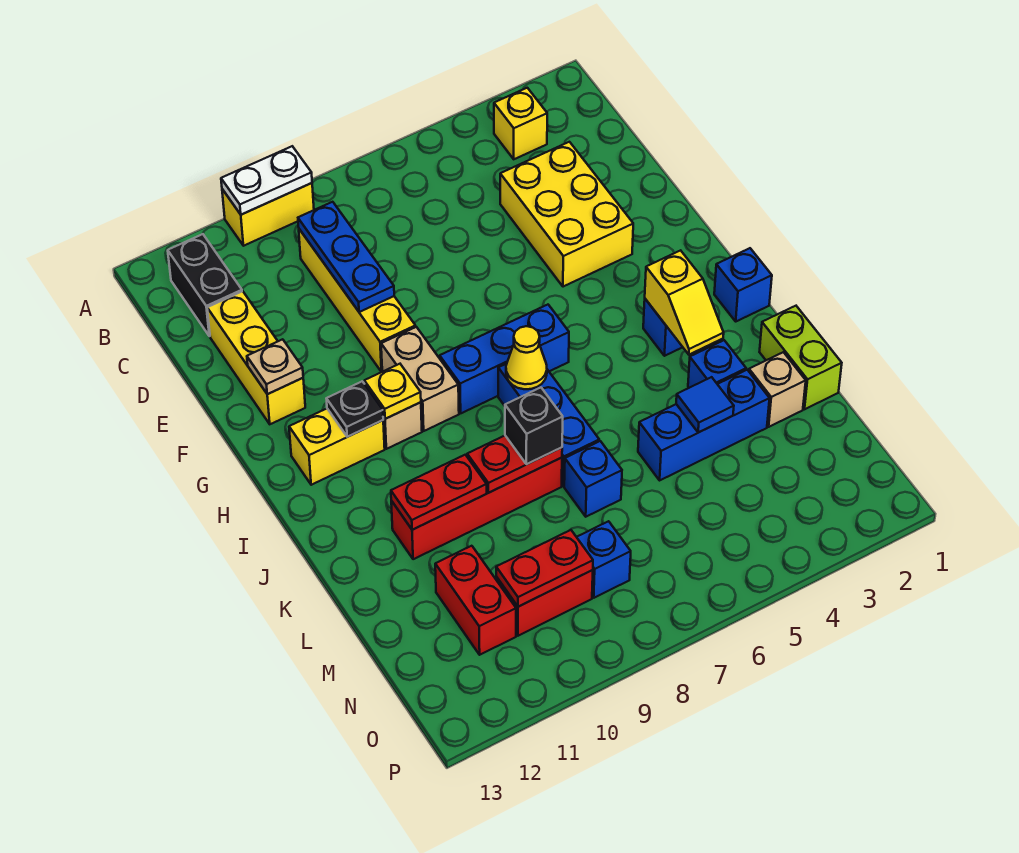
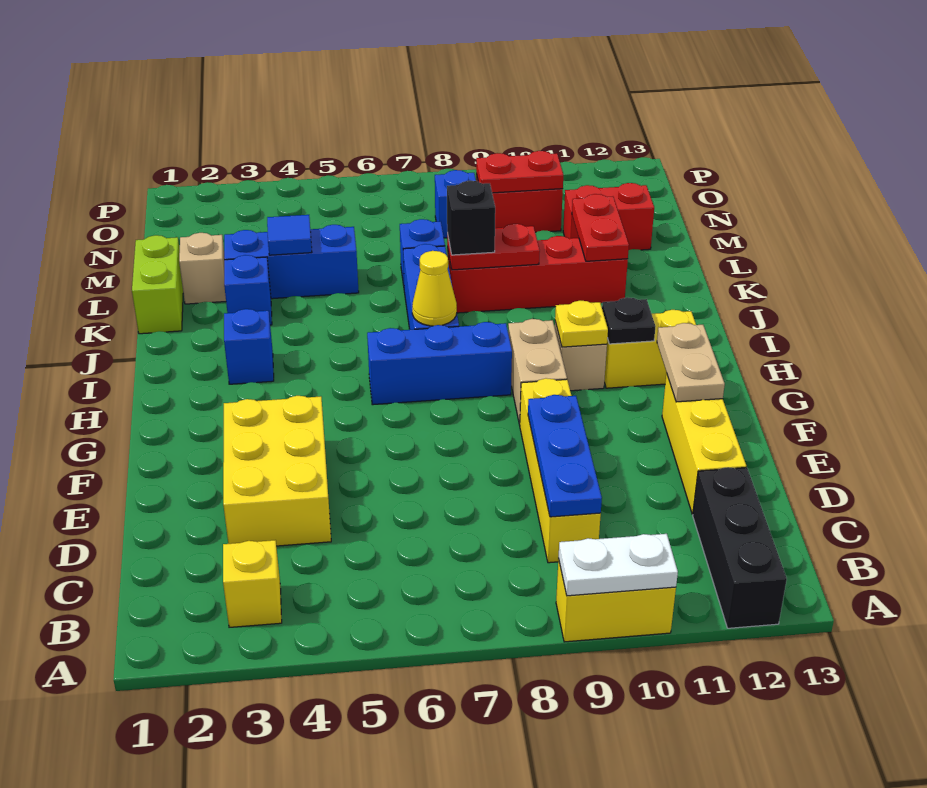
black 1x2 brick [168,234,242,336] -> black 1x3 brick [693,467,787,628]
tan 1x1 plate [247,339,303,394] -> tan 1x2 plate [657,323,725,402]
blue 1x1 brick [714,248,772,321] -> none
yellow 1x2 slope [645,250,724,355] -> none
red 1x2 plate [391,455,487,530] -> red 1x2 plate turned to [572,194,629,261]
red 1x2 brick [435,546,516,655] -> red 1x2 brick turned to [563,183,654,250]

